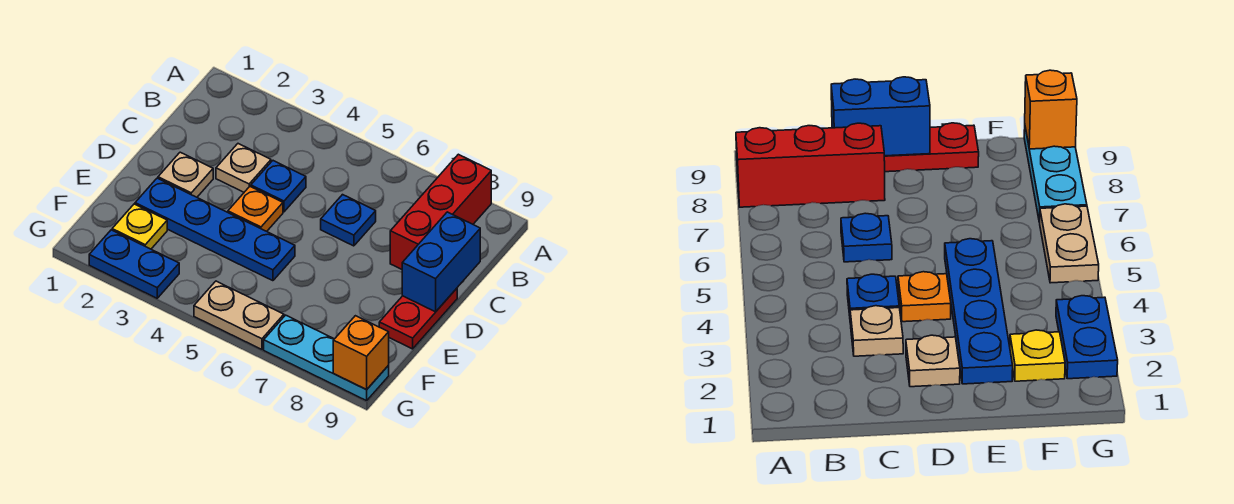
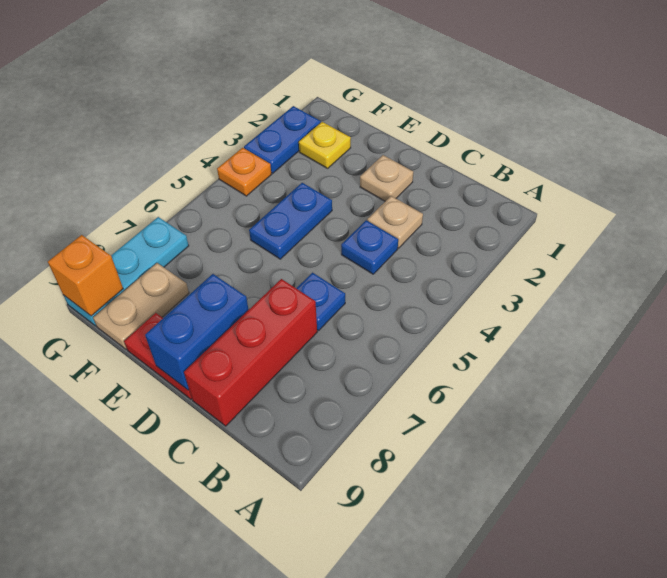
red 1x3 brick [390,154,491,269] -> red 1x3 brick turned to [184,279,317,426]
blue 1x2 brick [402,212,480,312] -> blue 1x2 brick turned to [145,274,249,390]
orange 1x1 plate [228,186,283,231] -> orange 1x1 plate moved to [217,148,272,196]
blue 1x4 plate [135,178,295,281] -> blue 1x2 plate [249,183,332,259]
tan 1x2 plate [194,281,284,349] -> tan 1x2 plate moved to [93,263,189,349]

